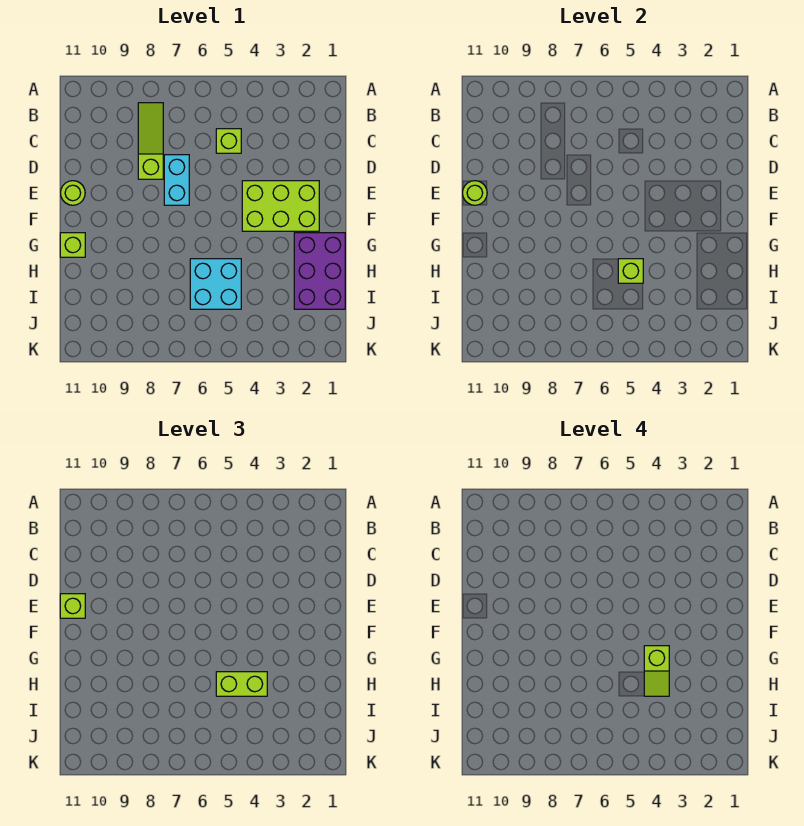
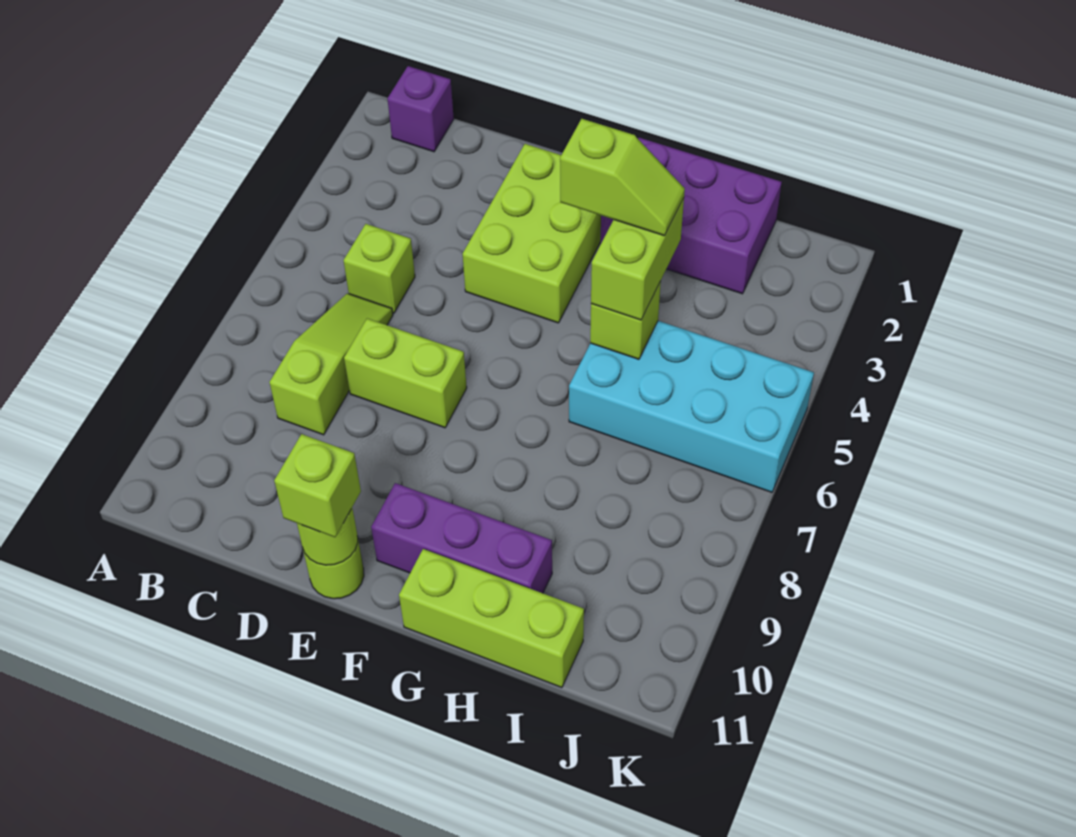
none -> purple 1x1 brick [387,66,454,152]
lime 1x3 slope [138,103,163,179] -> lime 1x3 slope turned to [270,293,393,435]
cyan 1x2 brick [164,155,189,205] -> lime 1x2 brick [344,318,467,428]
none -> purple 1x3 brick [371,483,552,593]
lime 1x1 brick [60,233,85,257] -> lime 1x3 brick [399,549,584,688]
cyan 2x2 brick [190,259,241,309] -> cyan 2x4 brick [569,321,814,492]

